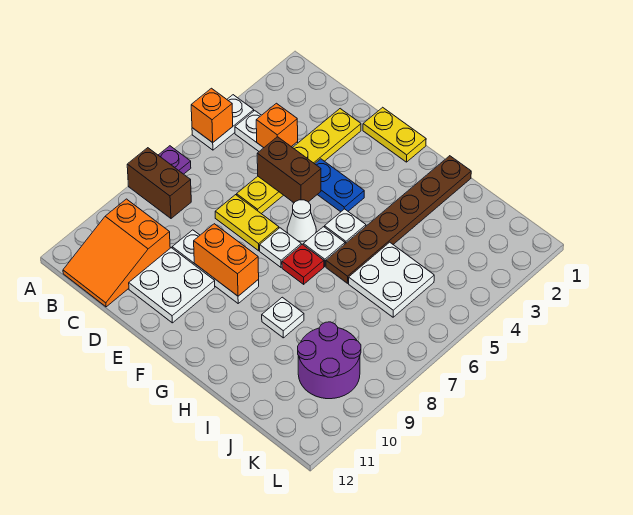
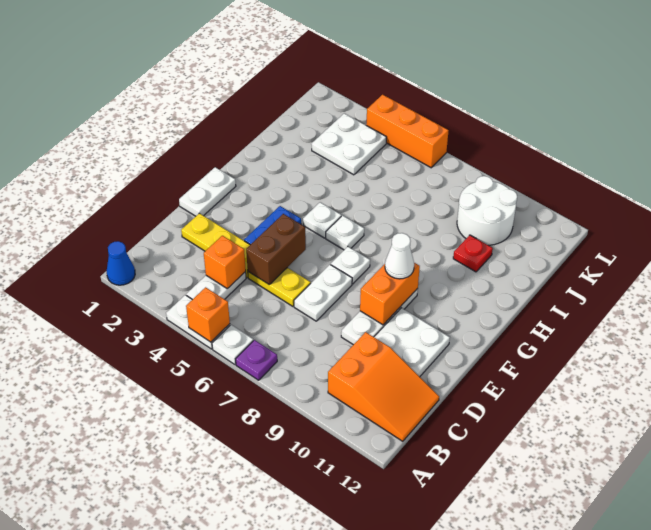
none -> blue 1x1 cone [107,241,135,285]
brown 1x2 brick [127,148,191,218] -> none
yellow 1x2 plate [215,195,279,251] -> white 1x2 plate [294,265,352,321]
yellow 1x2 plate [363,107,426,162] -> white 1x2 plate [179,167,236,216]
white 1x1 cone [287,200,316,245] -> white 1x1 cone moved to [385,233,414,279]
red 1x1 plate [282,244,324,284] -> red 1x1 plate moved to [453,235,493,272]
brown 1x6 plate [326,156,471,283] -> none
white 1x1 plate [262,297,304,338] -> white 1x1 plate moved to [212,325,253,365]
white 2x2 plate [349,242,434,317] -> white 2x2 plate moved to [312,113,386,175]
purple 2x2 round brick [298,322,361,399] -> white 2x2 round brick [457,176,517,245]
none -> orange 1x3 brick [366,95,449,168]

